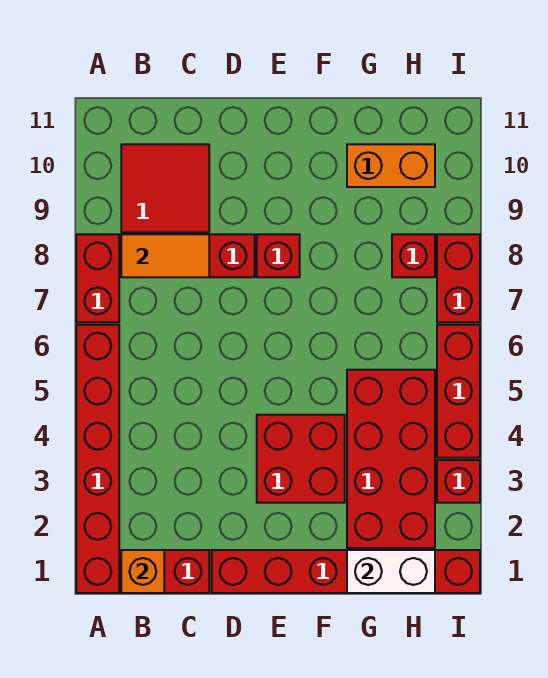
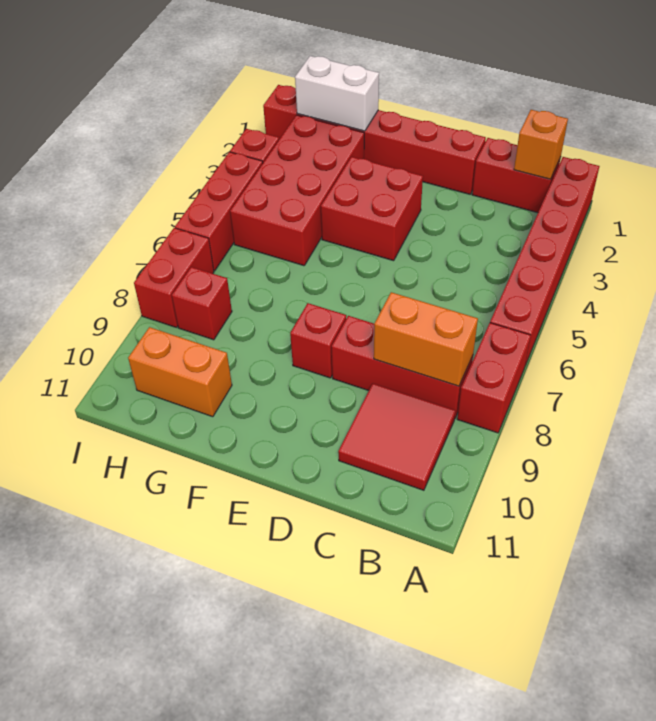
orange 1x2 tile [121,234,209,277] -> orange 1x2 brick [374,292,478,386]

